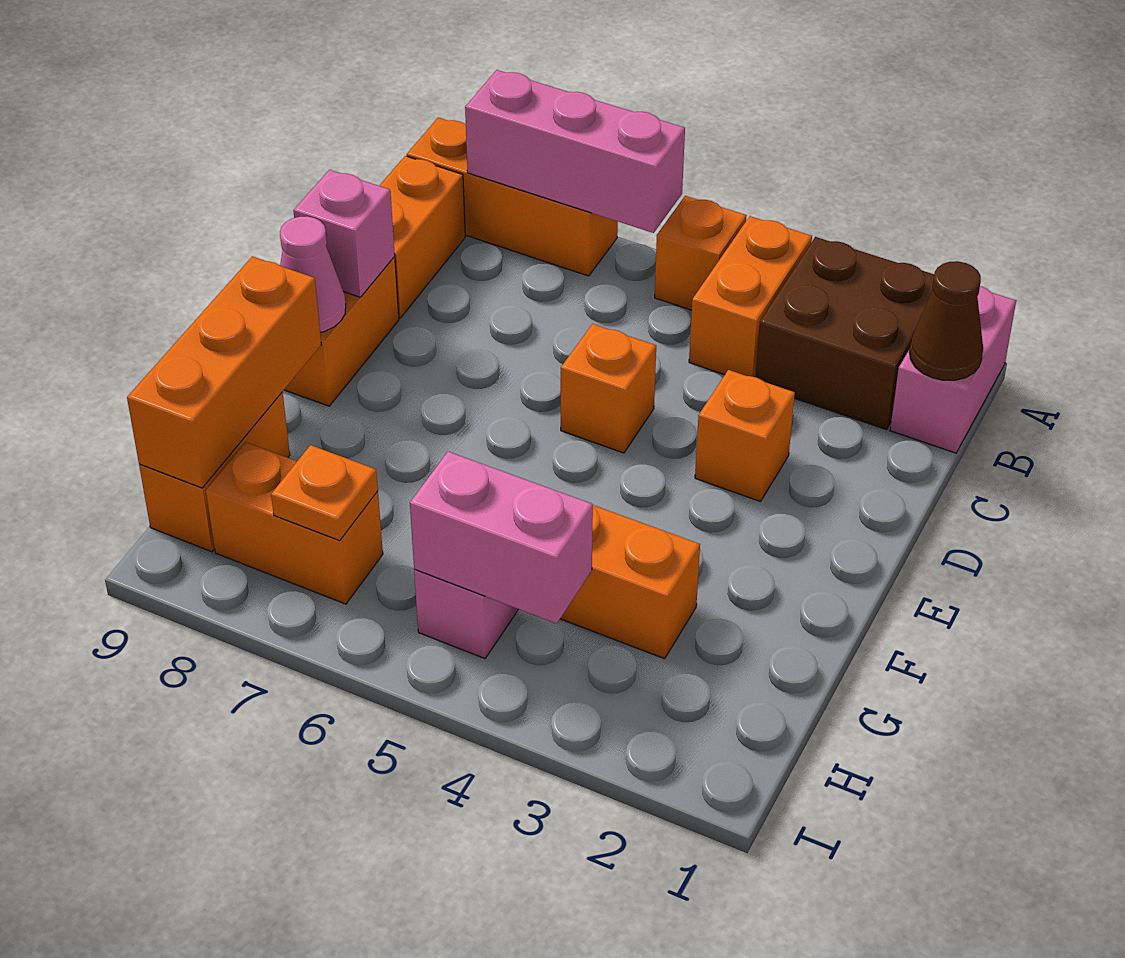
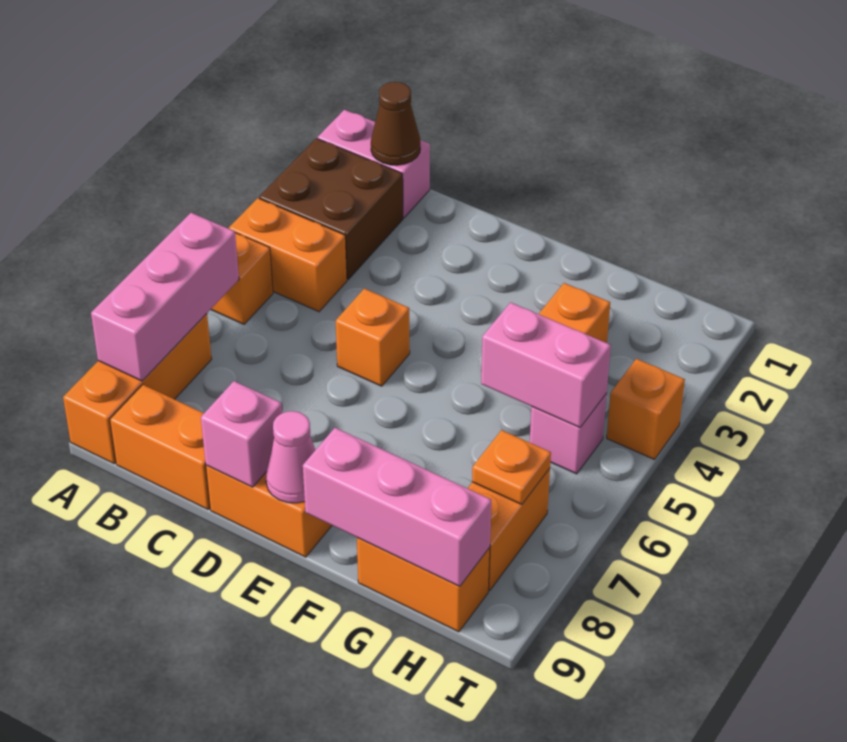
orange 1x1 brick [695,370,795,502] -> orange 1x1 brick moved to [607,359,685,459]
orange 1x3 brick [127,256,321,488] -> pink 1x3 brick [303,428,491,586]
pink 1x2 brick [410,452,593,624] -> pink 1x2 brick turned to [481,302,611,427]

